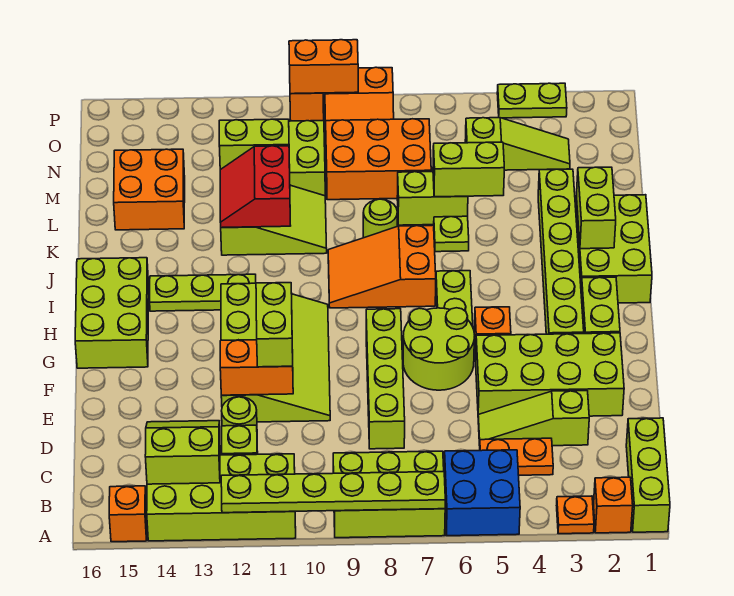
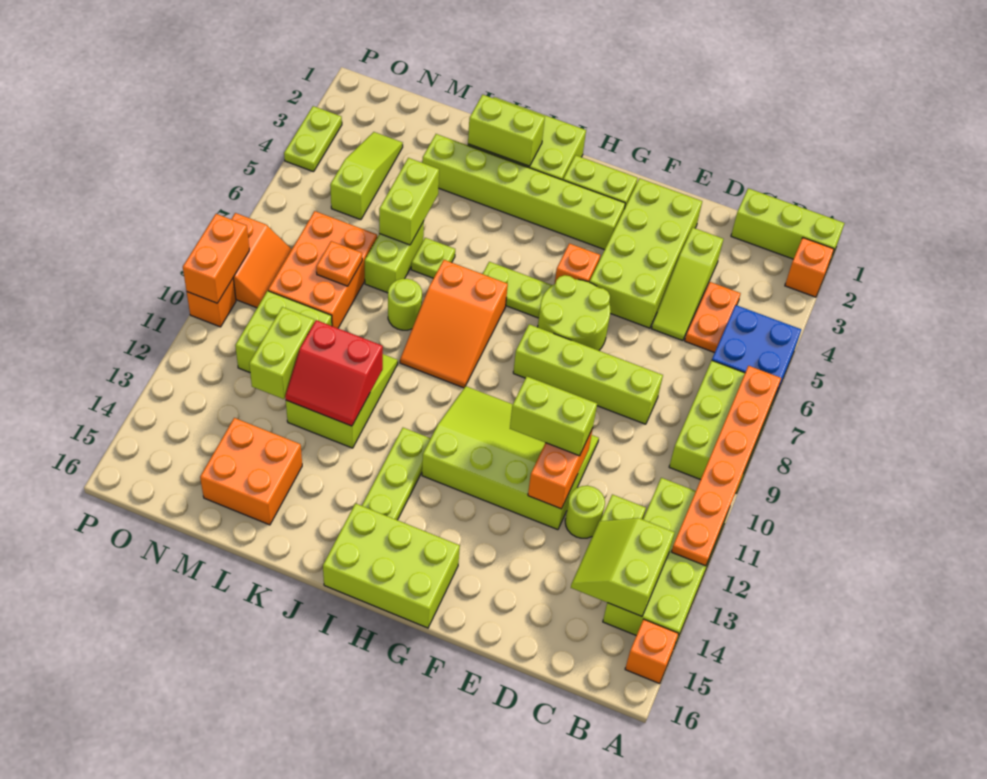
orange 1x1 plate [557,496,594,534] -> orange 1x1 plate moved to [316,241,362,286]
lime 1x6 plate [221,472,445,513] -> orange 1x6 plate [671,366,781,566]

